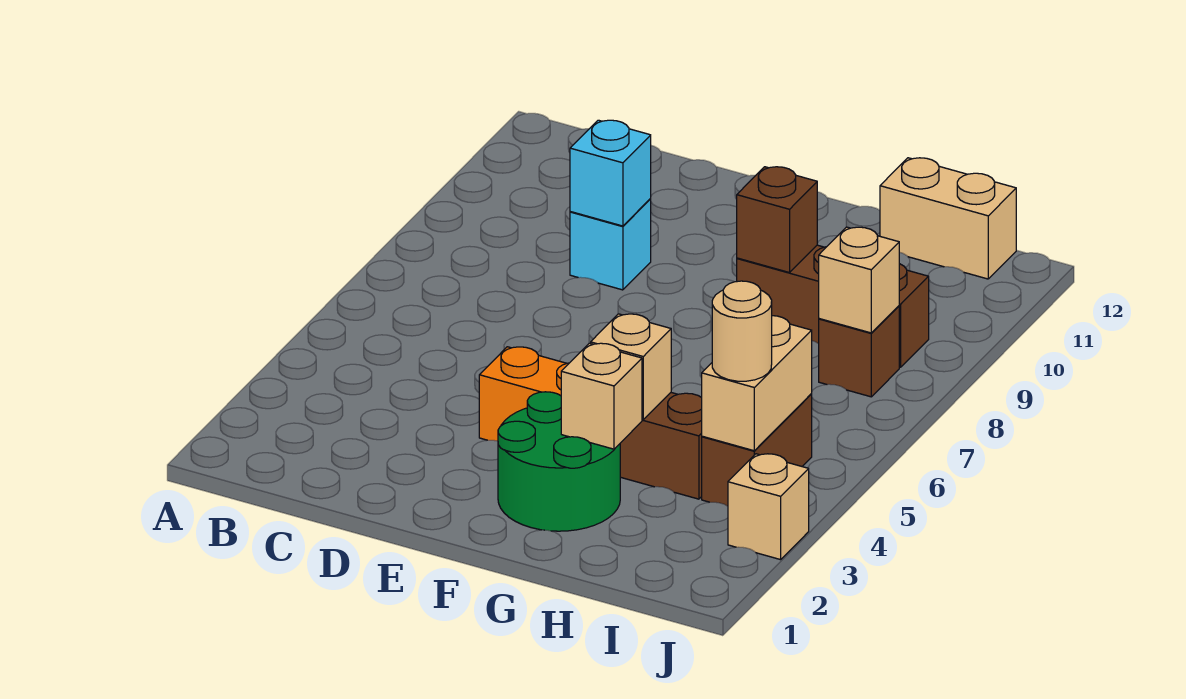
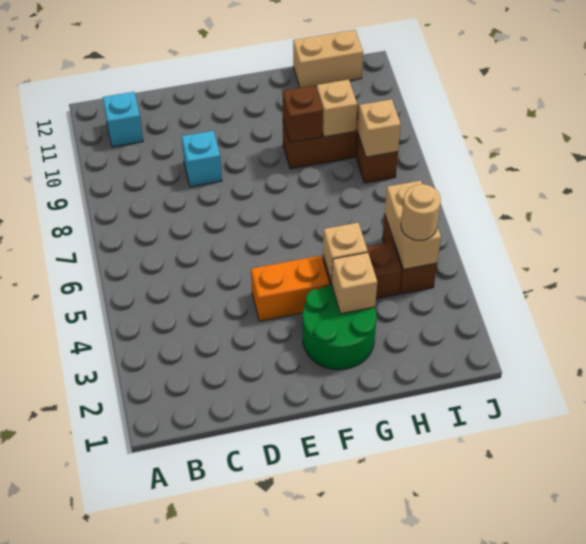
cyan 1x1 brick [570,120,651,226] -> cyan 1x1 brick moved to [103,92,143,147]
tan 1x1 brick [728,454,809,560] -> tan 1x1 brick moved to [317,80,357,137]

